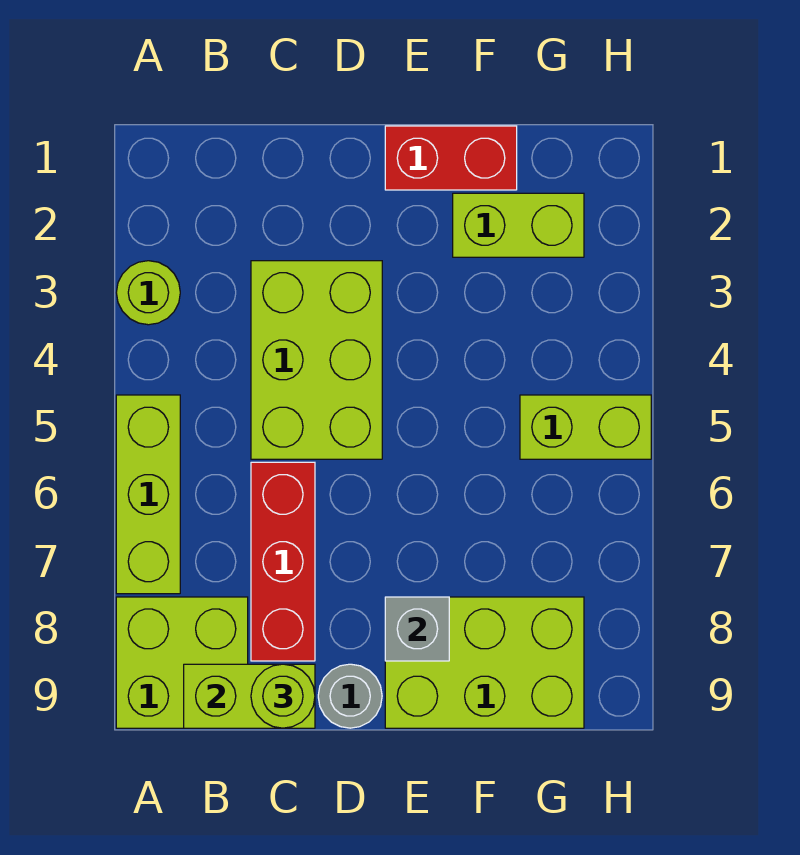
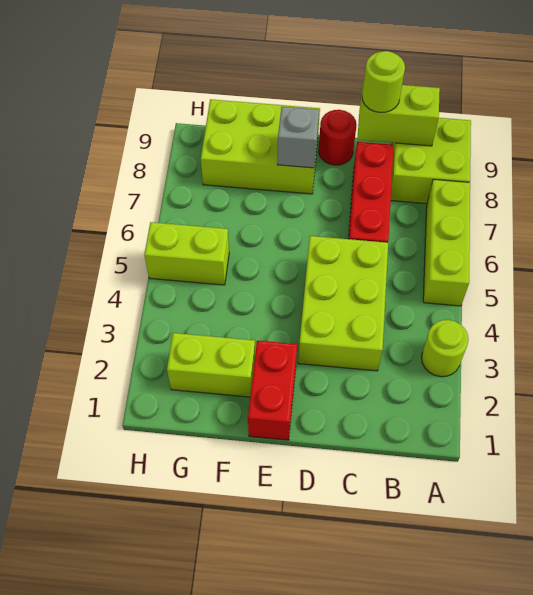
grey 1x1 round brick [318,664,382,728] -> red 1x1 round brick [319,110,356,165]
red 1x2 brick [385,126,517,190] -> red 1x2 brick turned to [248,341,297,440]

